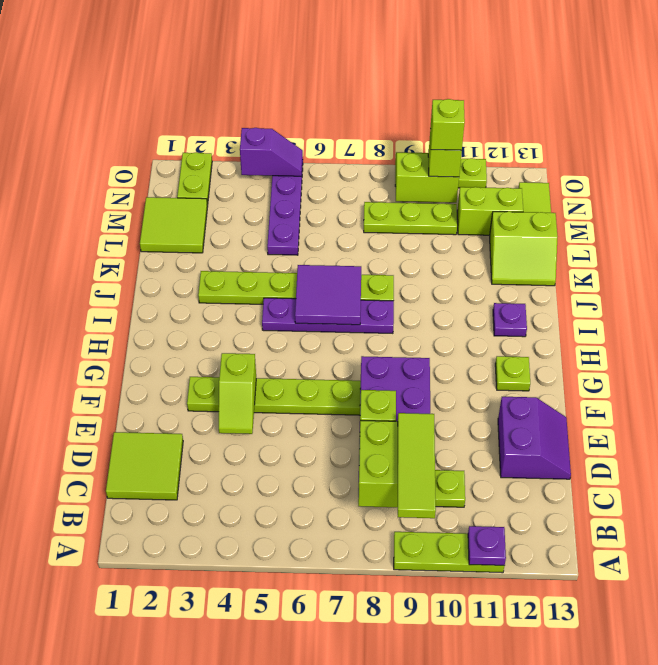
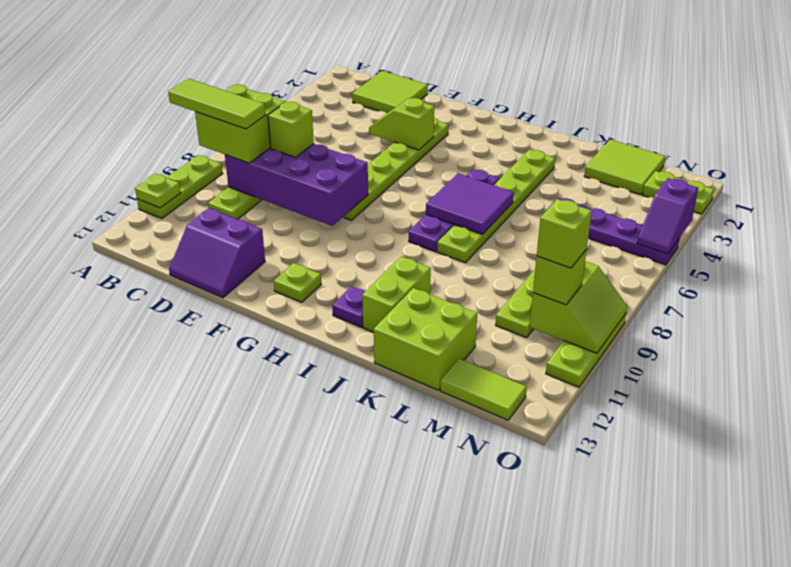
purple 1x1 plate [468,526,506,565] -> lime 1x1 plate [135,174,181,208]
lime 2x2 slope [490,212,557,286] -> lime 2x2 brick [374,288,477,390]
lime 1x2 brick [457,187,523,235] -> lime 1x2 brick moved to [362,257,431,332]

